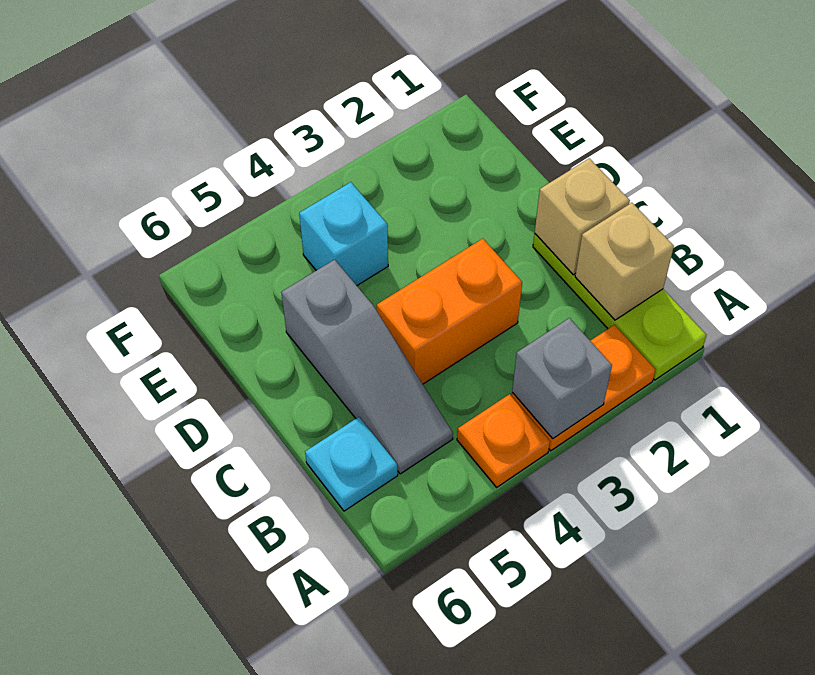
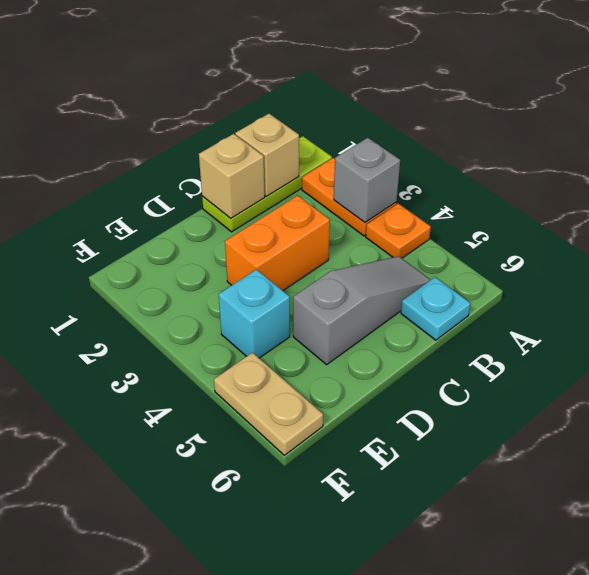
orange 1x2 brick [377,239,522,384] -> orange 1x2 brick turned to [225,195,330,291]
none -> tan 1x2 plate [214,353,323,455]

